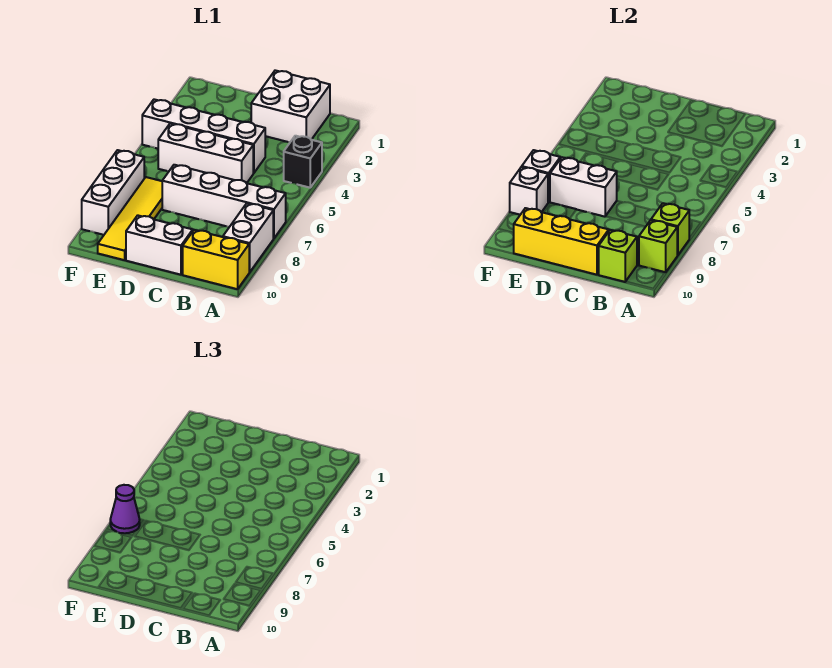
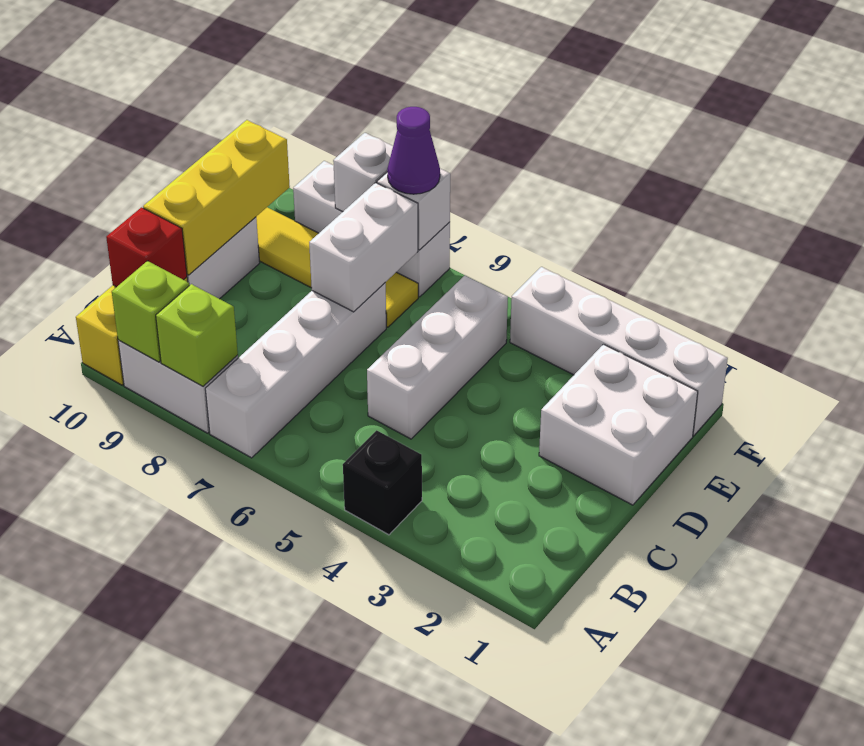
white 2x2 brick [251,70,330,142] -> white 2x2 brick moved to [539,344,698,505]
lime 1x1 brick [599,230,637,282] -> red 1x1 brick [106,207,187,287]
white 1x4 brick [142,99,266,173] -> white 1x4 brick turned to [510,267,728,436]

